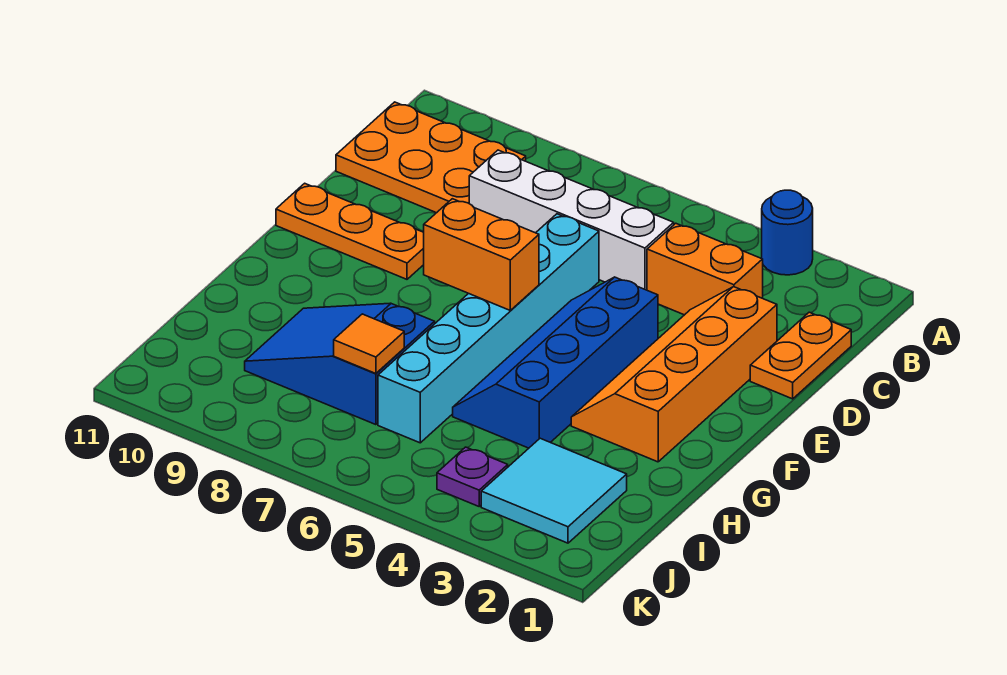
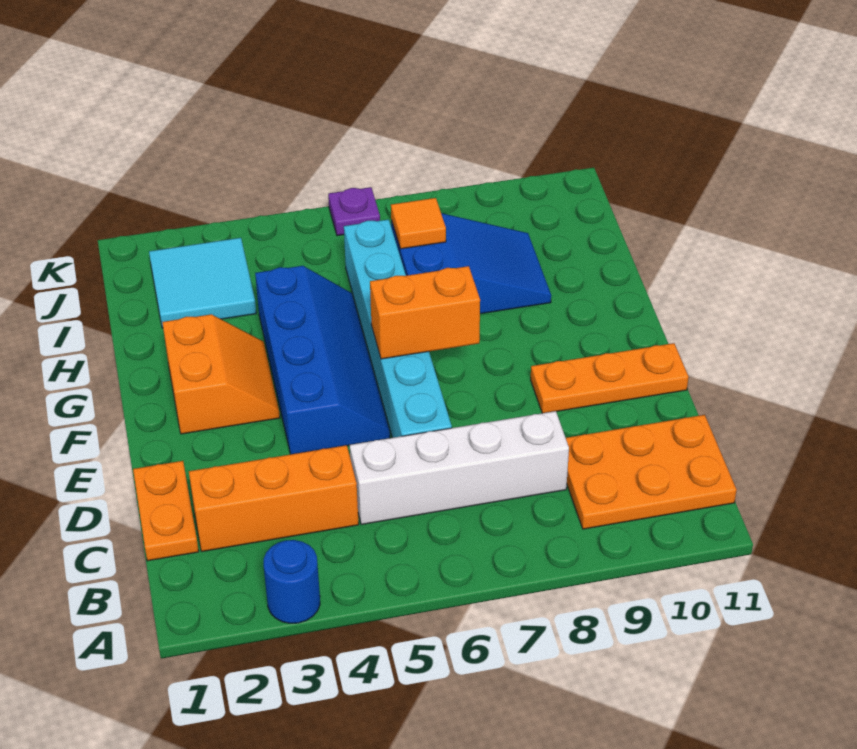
orange 1x2 brick [647,223,763,315] -> orange 1x3 brick [189,445,359,551]
orange 2x4 slope [571,287,777,462] -> orange 2x2 slope [162,314,280,434]
purple 1x1 plate [437,447,508,506] -> purple 1x1 plate moved to [328,187,380,236]

